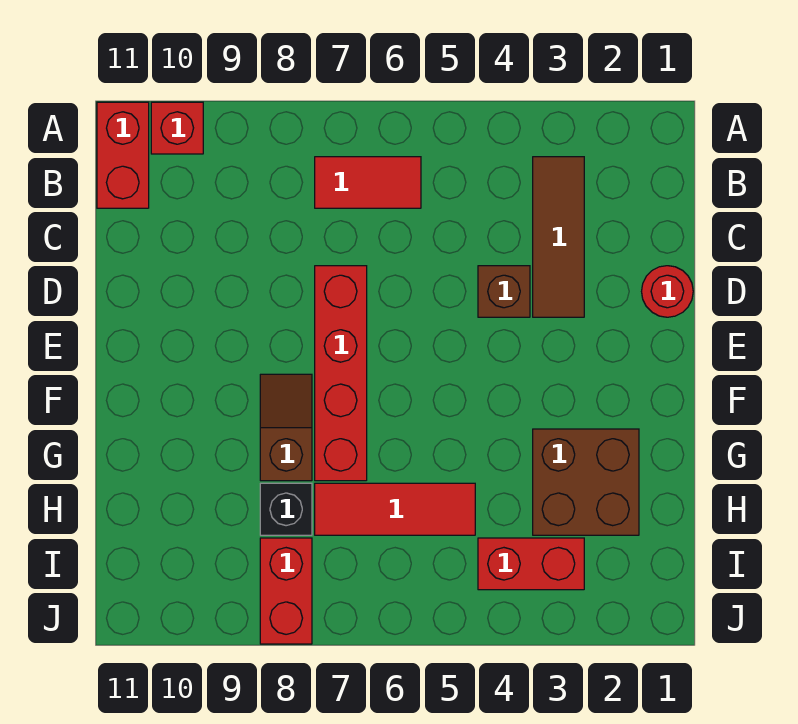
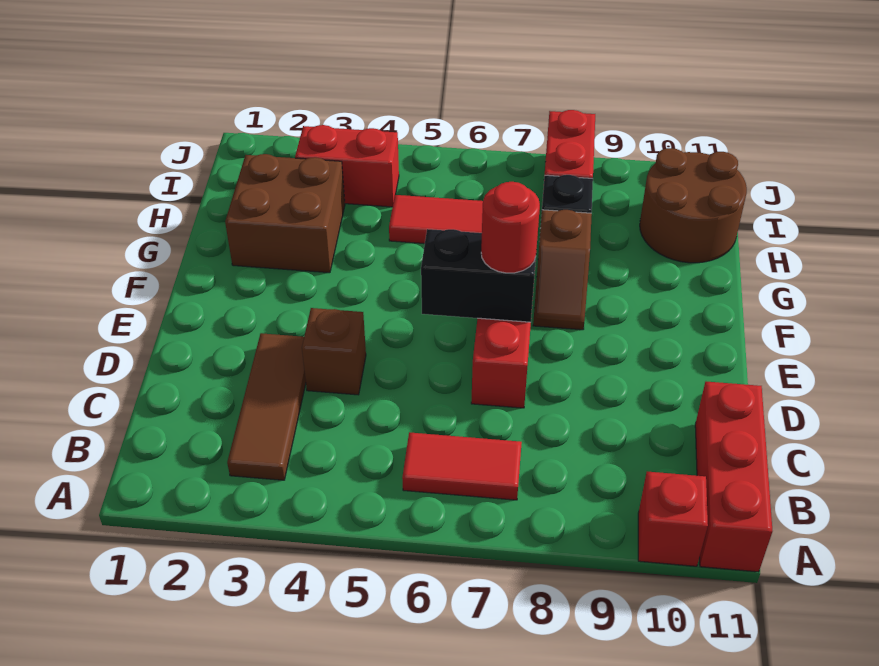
red 1x2 brick [97,102,149,208] -> red 1x3 brick [695,382,772,572]
red 1x1 round brick [642,266,693,317] -> red 1x1 round brick moved to [481,182,540,273]
none -> black 1x2 brick [421,229,536,322]
none -> brown 2x2 round brick [640,148,747,263]

